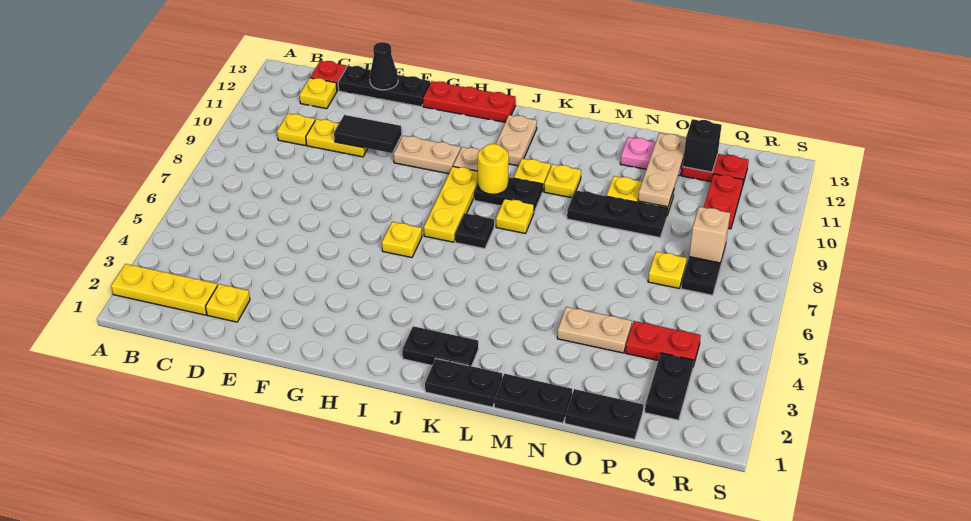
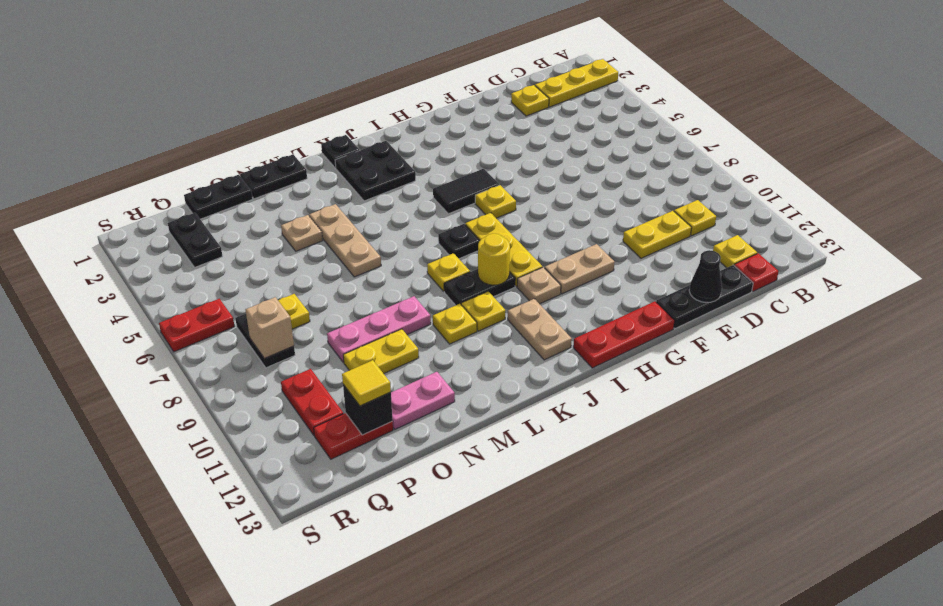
black 1x2 tile [334,115,402,153] -> black 1x2 tile moved to [433,169,499,214]
black 1x2 plate [402,326,478,366] -> black 2x2 plate [335,141,416,201]
black 1x2 plate [425,359,502,407] -> black 1x1 plate [321,135,360,168]
black 1x3 plate [567,190,668,237] -> pink 1x3 plate [327,296,431,362]
tan 1x2 plate [557,307,632,353] -> tan 1x1 plate [281,215,323,251]
tan 1x3 plate [638,133,686,207] -> tan 1x3 plate moved to [309,204,381,277]
red 1x2 plate [625,321,701,366] -> red 1x2 plate moved to [159,299,235,352]
none -> yellow 1x1 tile [342,360,391,406]

